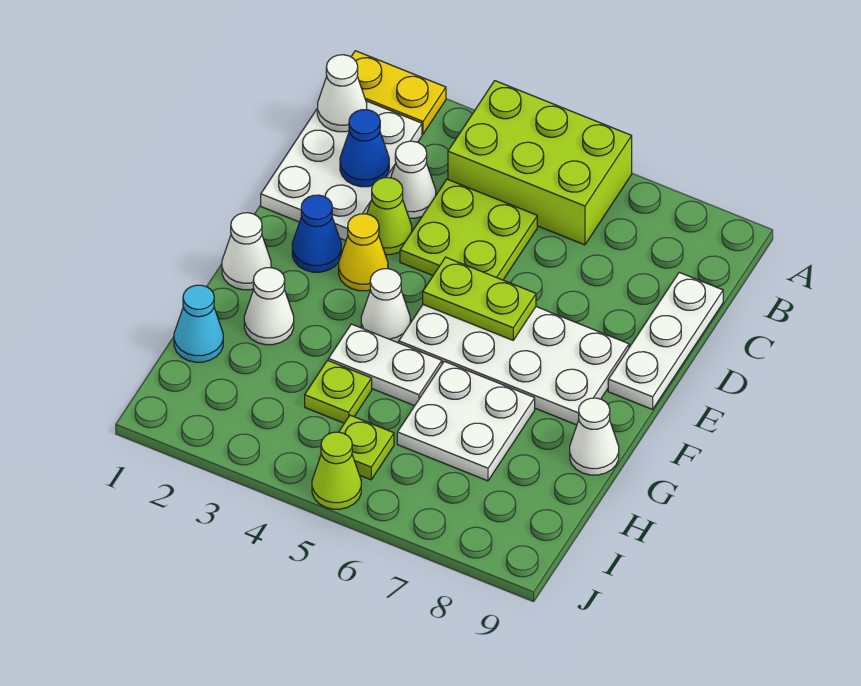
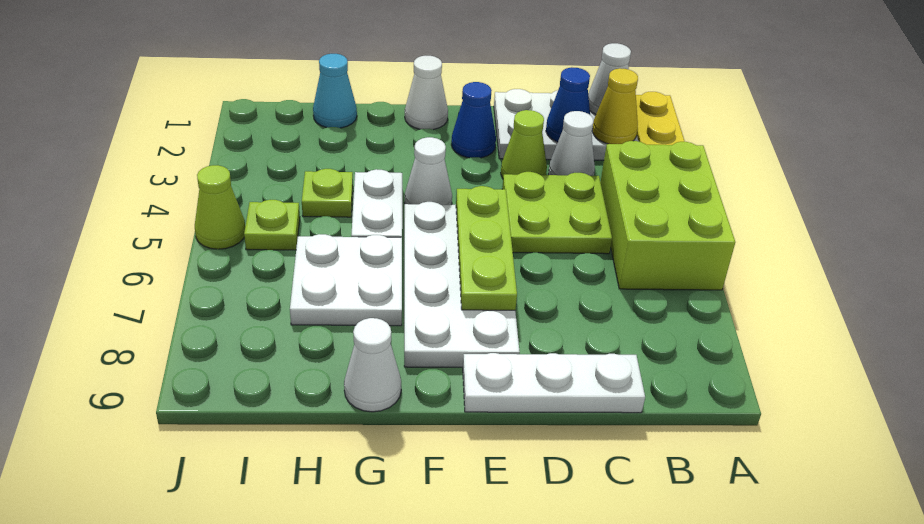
yellow 1x1 cone [339,214,388,291] -> yellow 1x1 cone moved to [592,68,638,144]
lime 1x2 plate [423,257,536,340] -> lime 1x3 plate [456,186,517,310]
white 1x1 cone [244,268,294,345] -> none

